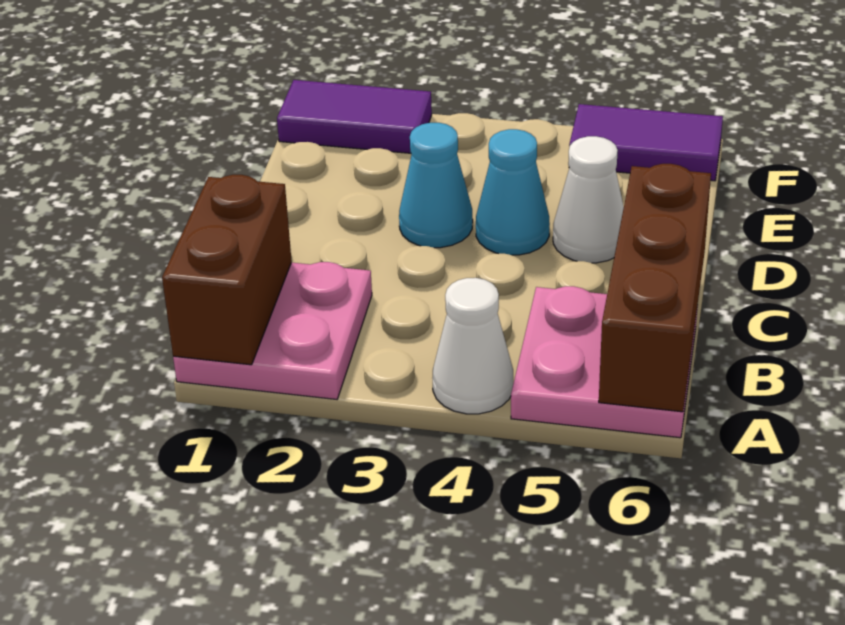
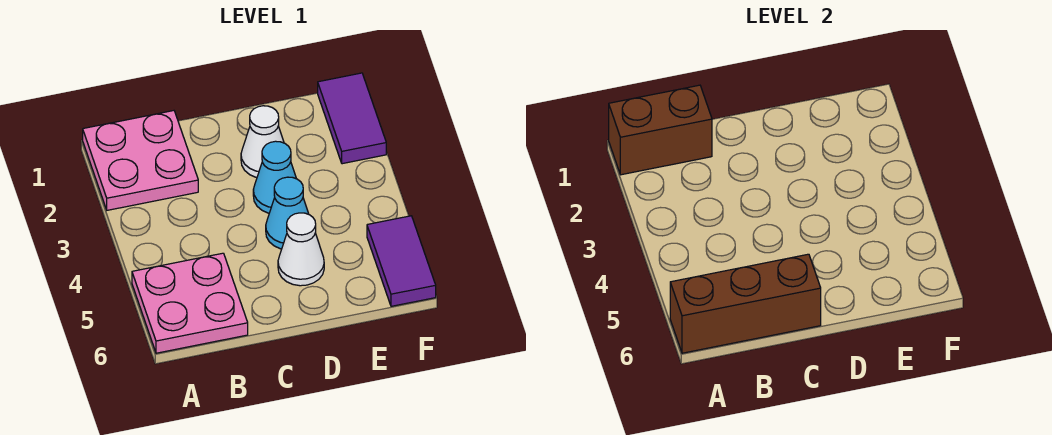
white 1x1 cone [433,278,513,414] -> white 1x1 cone moved to [241,106,284,178]

